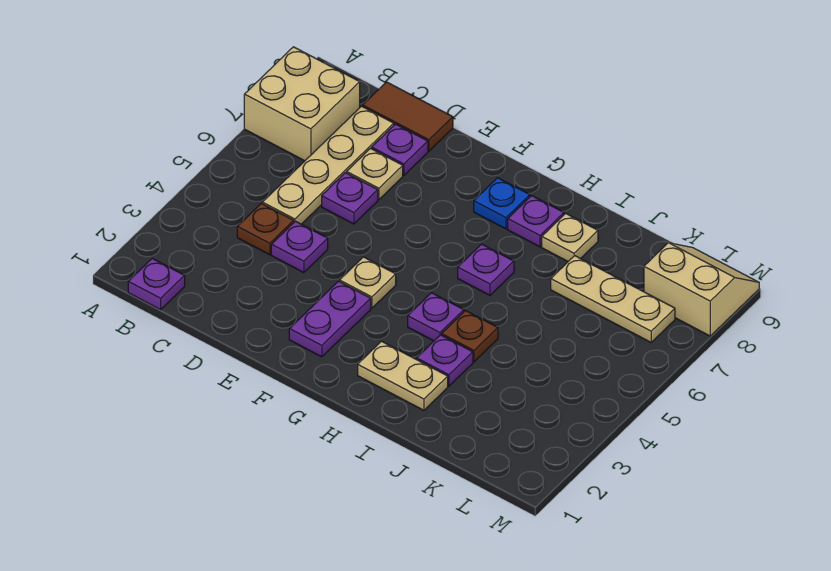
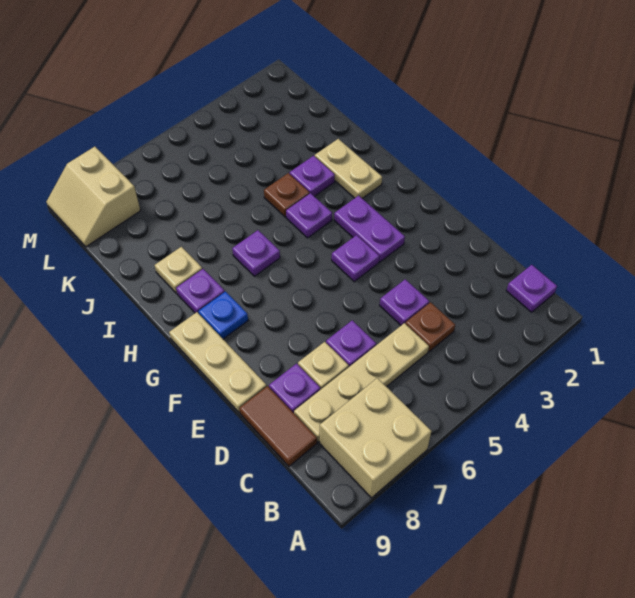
purple 1x2 plate [289,281,371,357] -> purple 1x2 plate turned to [334,196,405,262]
tan 1x1 plate [340,257,396,308] -> purple 1x1 plate [332,235,379,282]
tan 1x3 plate [551,256,675,342] -> tan 1x3 plate moved to [169,312,267,413]

